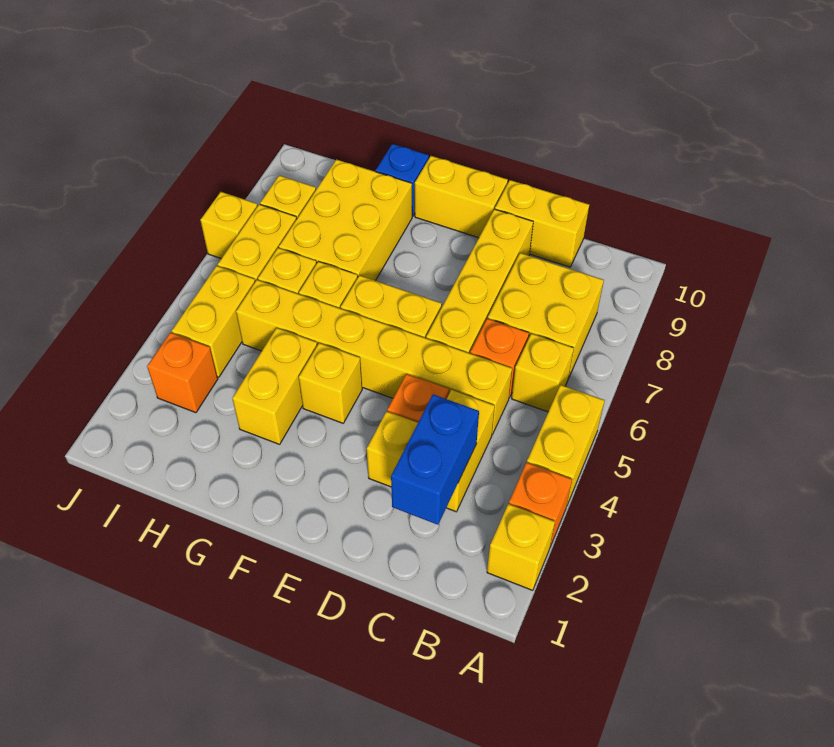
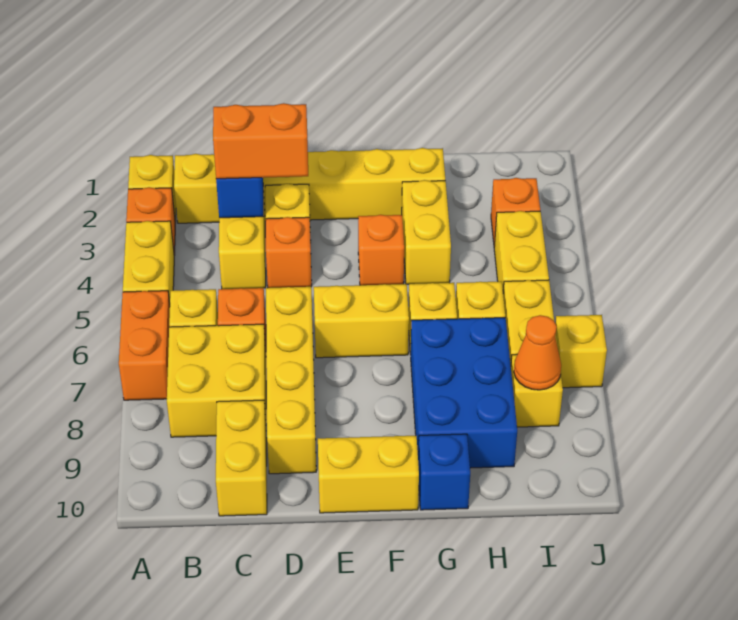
none -> orange 1x2 brick [119,291,170,400]
none -> orange 1x2 brick [213,103,308,179]
yellow 1x6 brick [236,280,512,434] -> yellow 1x6 brick moved to [174,148,445,223]
yellow 1x2 brick [495,180,589,267] -> yellow 1x2 brick turned to [216,400,267,516]
yellow 1x1 brick [299,343,362,423] -> orange 1x1 brick [358,215,404,285]
yellow 2x3 brick [279,160,412,281] -> blue 2x3 brick [410,318,517,468]
none -> orange 1x1 cone [514,315,561,390]

